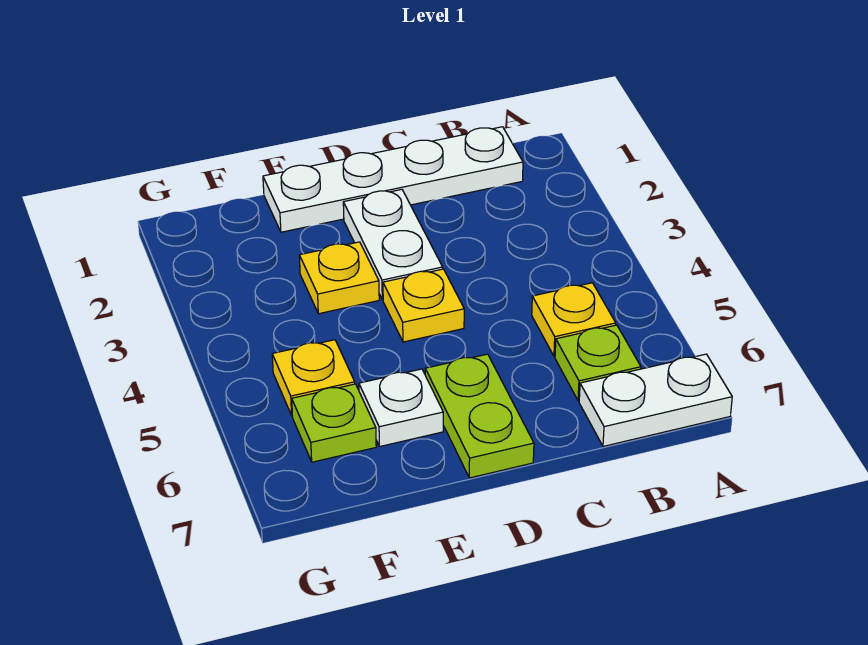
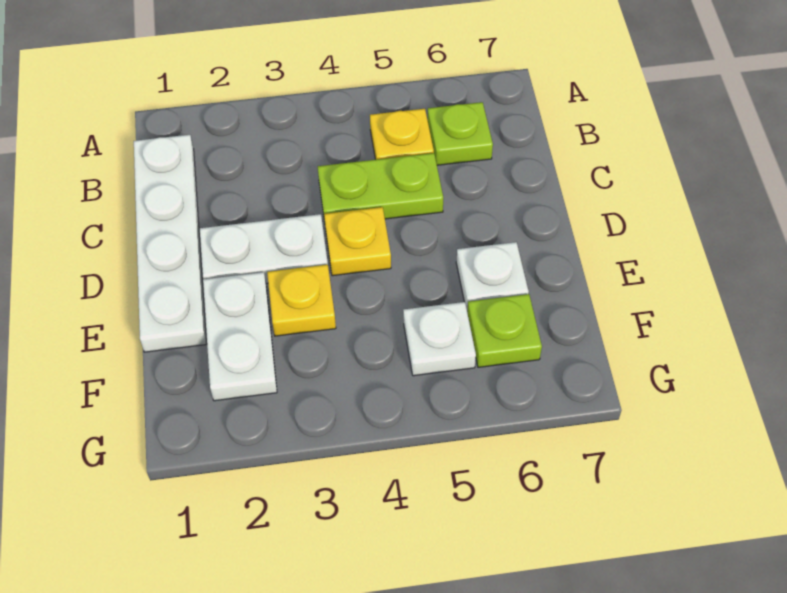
white 1x2 plate [579,354,732,446] -> white 1x2 plate moved to [203,272,277,401]
lime 1x2 plate [425,354,534,478] -> lime 1x2 plate moved to [318,153,443,222]
yellow 1x1 plate [272,340,355,415] -> white 1x1 plate [403,302,476,376]

